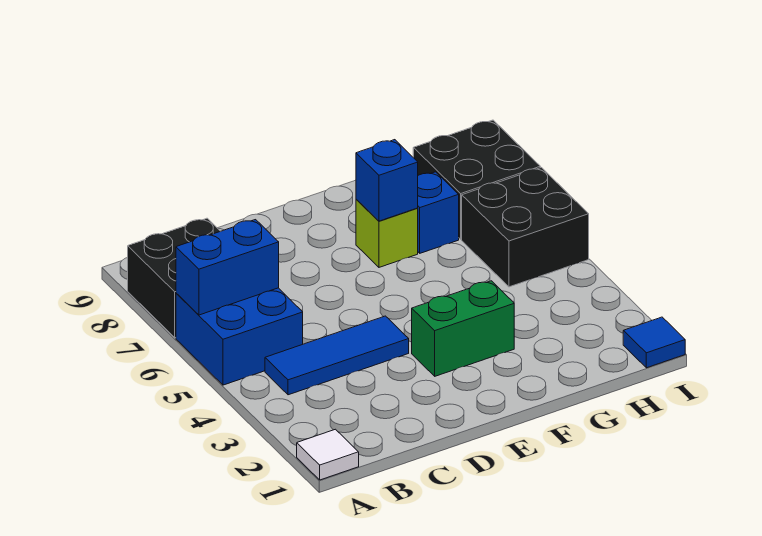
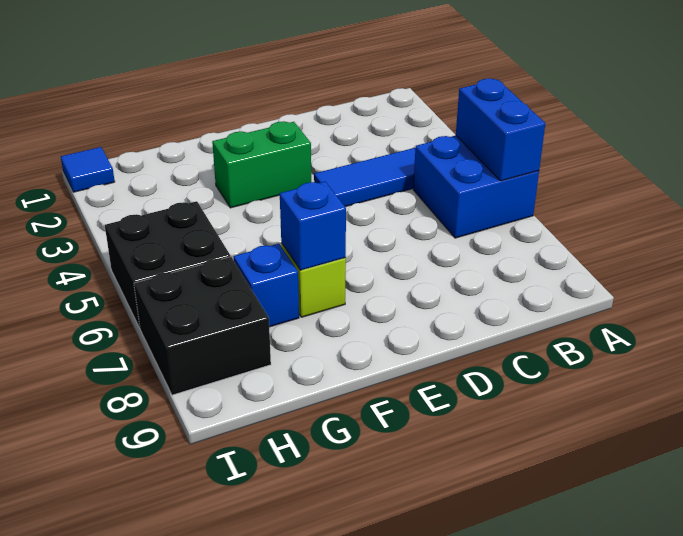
white 1x1 tile [297,429,359,480] -> none
blue 1x2 brick [176,220,279,315] -> blue 1x2 brick turned to [456,78,545,181]
black 2x2 brick [128,218,220,338] -> none

